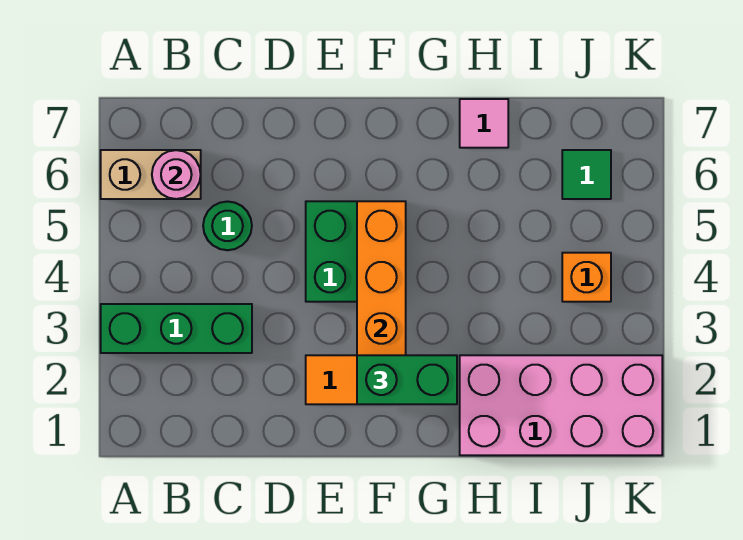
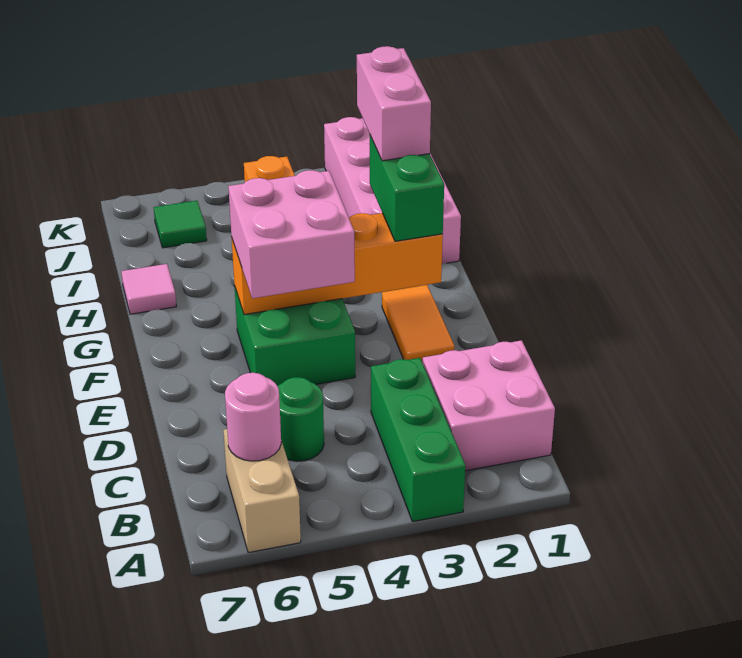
none -> pink 2x2 brick [423,340,555,471]
none -> pink 2x2 brick [228,170,355,298]
none -> pink 1x2 brick [357,46,431,161]

